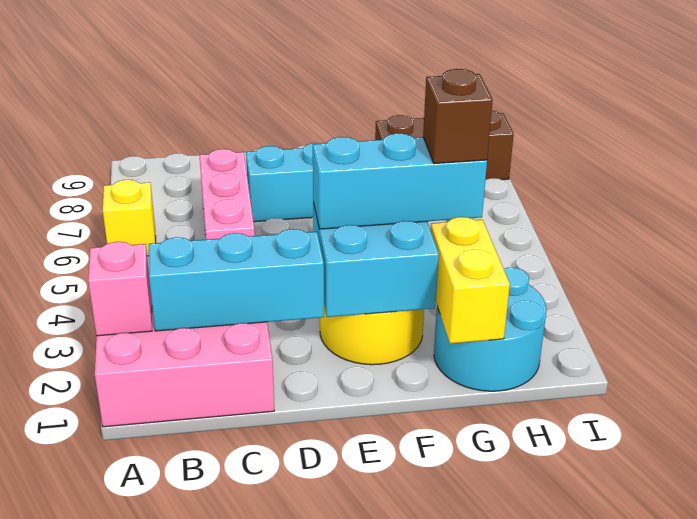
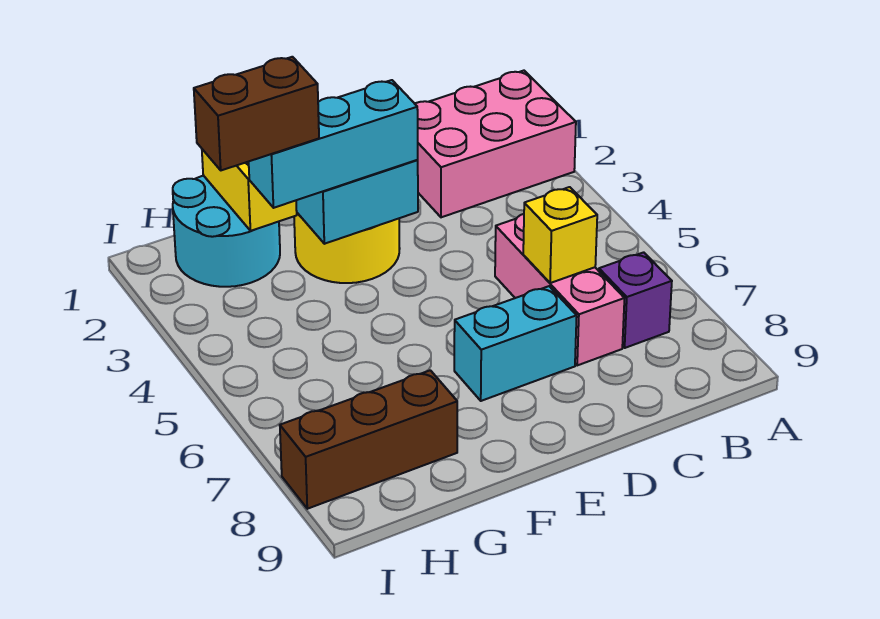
pink 1x1 brick [88,242,152,336] -> none
yellow 1x1 brick [103,180,156,256] -> yellow 1x1 brick moved to [523,187,597,283]
cyan 1x3 brick [149,229,324,331] -> none
none -> purple 1x1 brick [599,252,672,348]
brown 1x1 brick [423,69,493,164] -> brown 1x2 brick [194,57,319,170]

